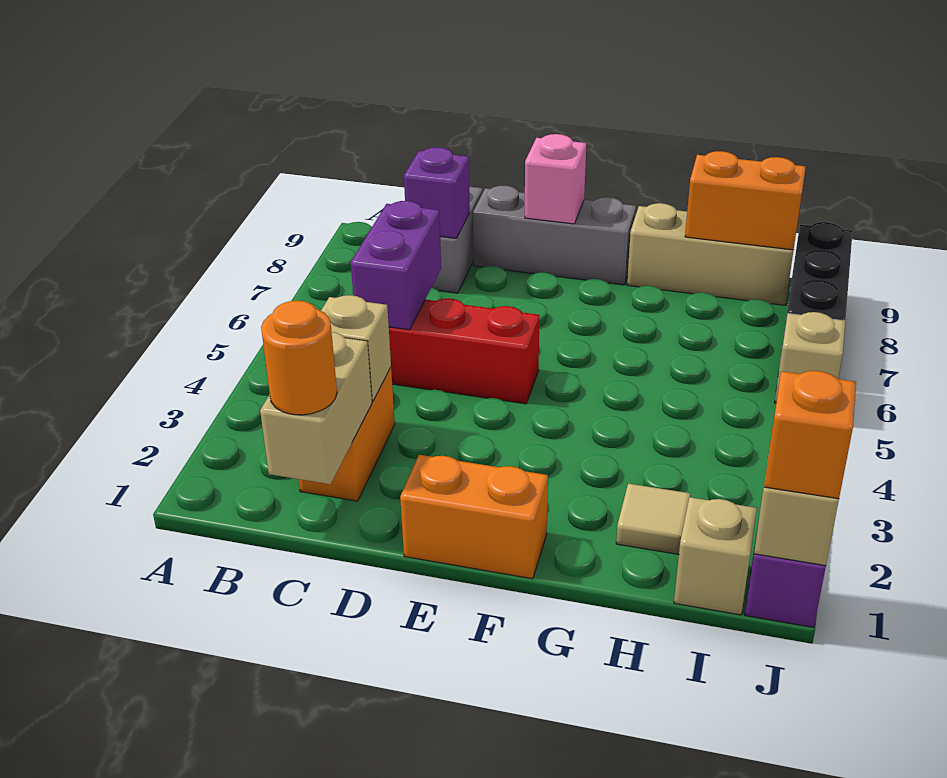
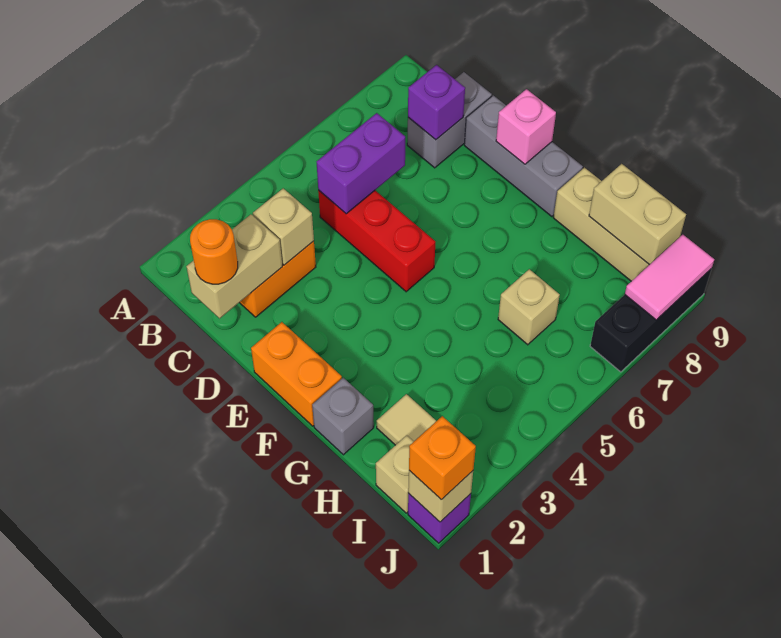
none -> grey 1x1 brick [312,378,374,455]
orange 1x2 brick [685,151,806,250] -> tan 1x2 brick [589,164,686,265]
tan 1x1 brick [775,312,845,403] -> tan 1x1 brick moved to [498,269,560,345]
none -> pink 1x2 tile [625,235,714,320]

